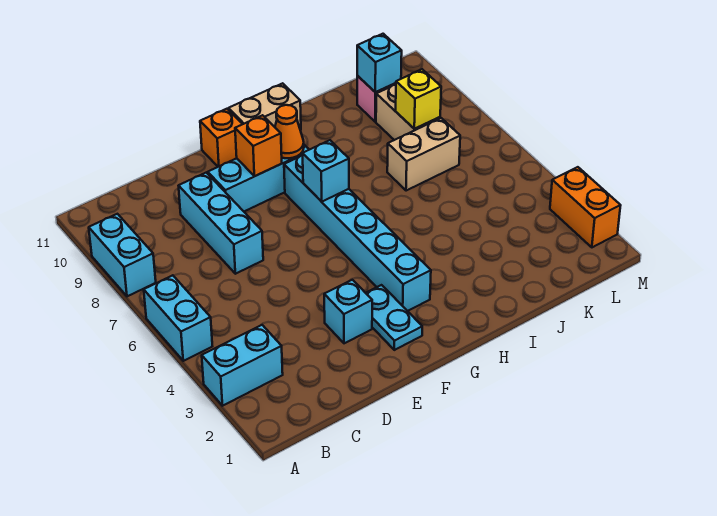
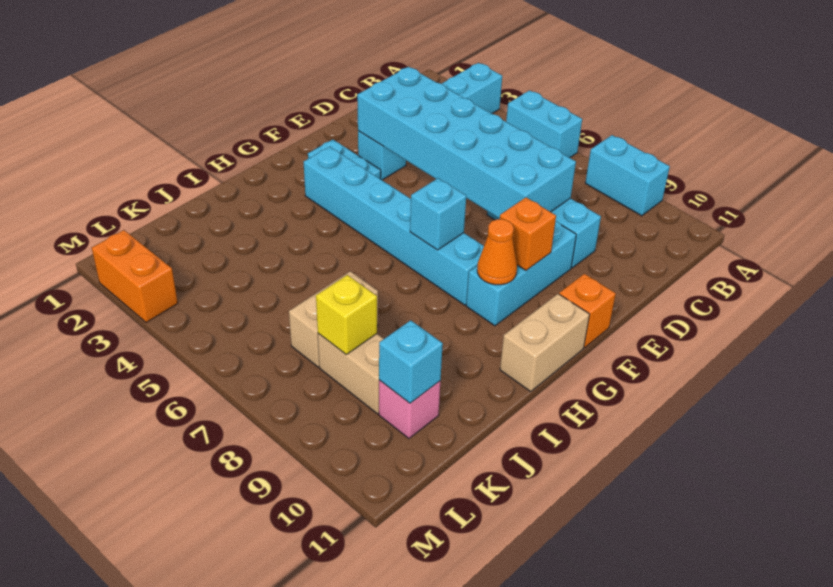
none -> cyan 2x6 brick [357,67,576,219]

